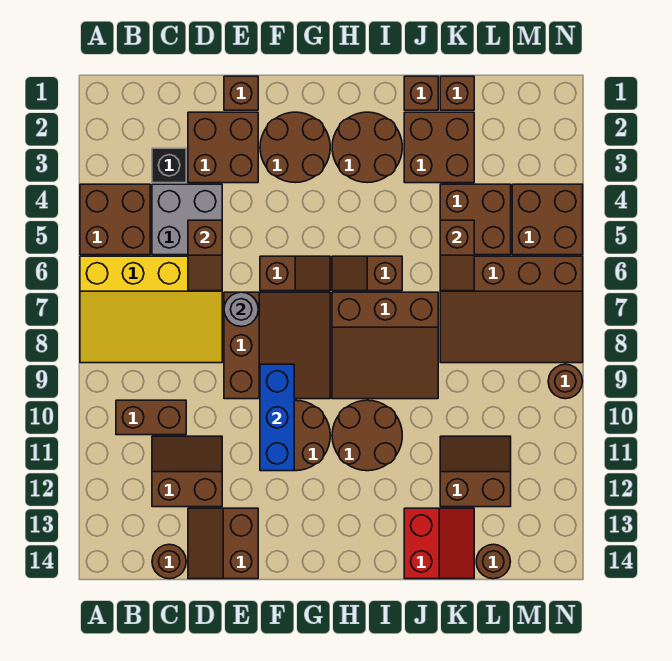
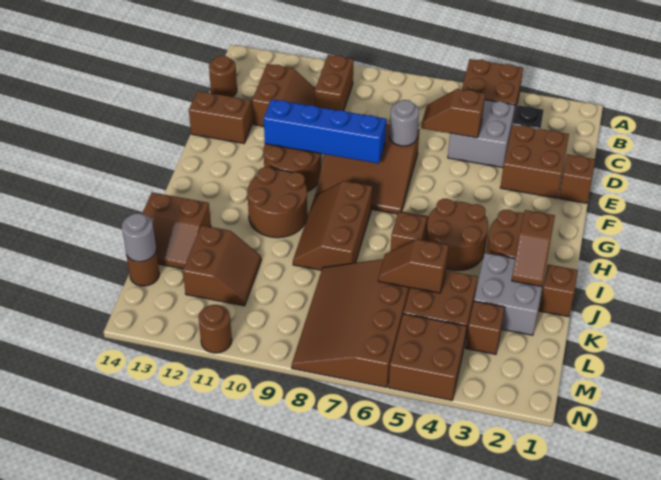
yellow 3x4 slope [80,256,222,363] -> none
brown 2x2 round brick [260,112,330,183] -> brown 2x2 round brick moved to [426,199,488,271]
brown 1x2 slope [260,256,330,291] -> brown 1x2 slope moved to [512,210,555,287]
blue 1x3 brick [260,364,294,471] -> blue 1x4 brick [264,99,386,164]
brown 3x3 slope [332,292,438,399] -> brown 2x3 slope [293,181,372,270]
brown 2x2 brick [404,112,474,183] -> grey 2x2 brick [474,253,542,335]
red 2x2 slope [404,508,474,579] -> brown 2x2 slope [142,192,211,269]
brown 1x1 brick [440,76,474,110] -> brown 1x1 brick moved to [466,301,505,354]
none -> grey 1x1 round brick [122,213,156,262]
brown 1x1 round brick [548,364,582,399] -> brown 1x1 round brick moved to [198,305,232,353]

